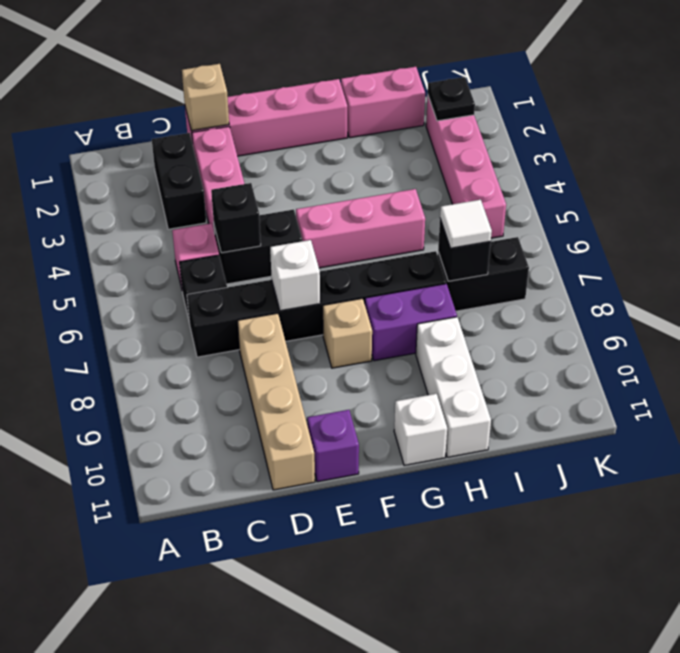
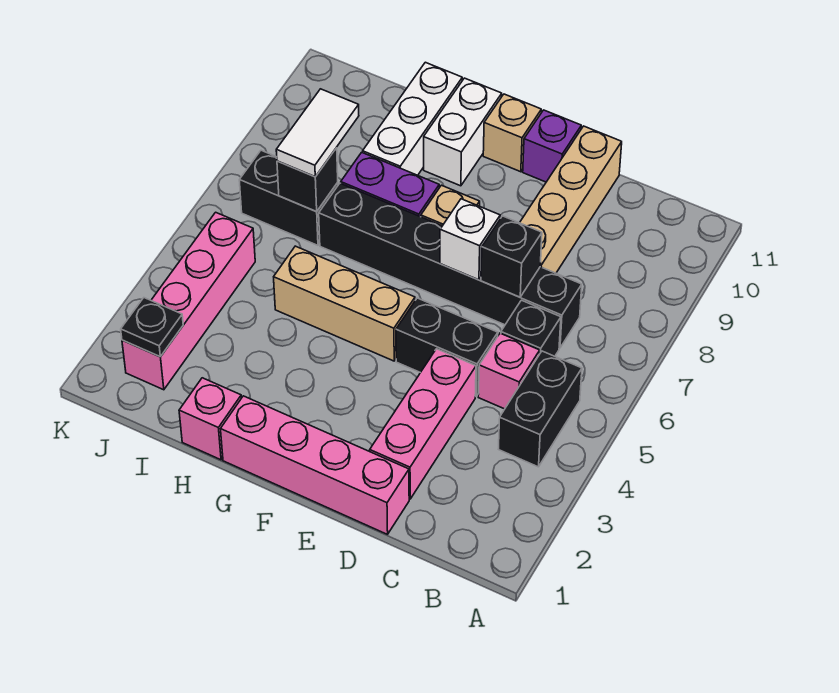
black 1x2 brick [152,133,206,229] -> black 1x2 brick moved to [499,351,582,467]
tan 1x1 brick [182,64,229,131] -> tan 1x1 brick moved to [483,94,541,172]
black 1x1 brick [211,183,261,253] -> black 1x1 brick moved to [481,216,542,297]
pink 1x3 brick [296,189,425,268] -> tan 1x3 brick [274,246,415,361]
white 1x1 brick [394,394,447,466] -> white 1x2 brick [424,78,502,186]
pink 1x2 brick [341,67,425,138] -> pink 1x1 brick [179,378,241,460]
white 1x1 tile [440,200,492,248] -> white 1x2 tile [276,89,359,177]

